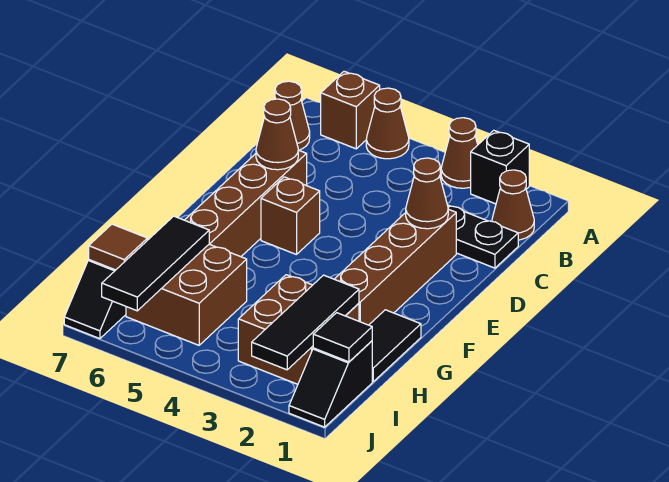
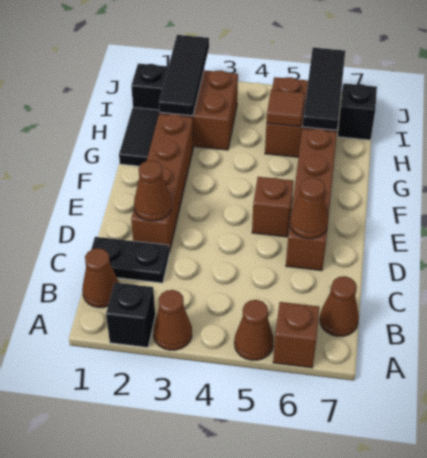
black 1x1 tile [313,313,372,362] -> none
brown 1x1 tile [89,224,147,270] -> brown 1x1 tile moved to [266,90,305,127]

